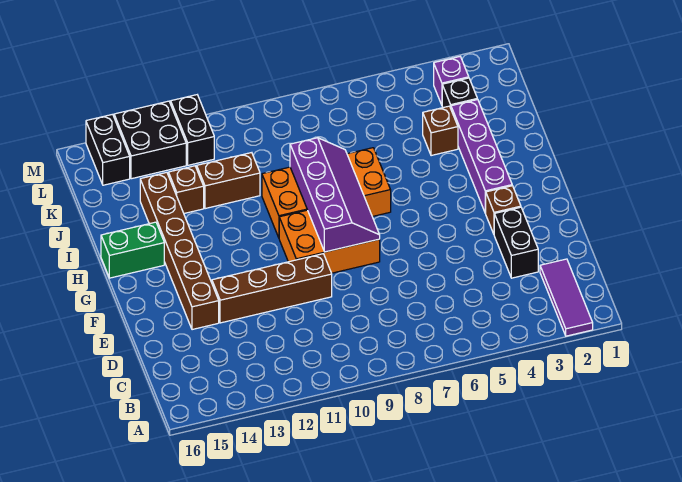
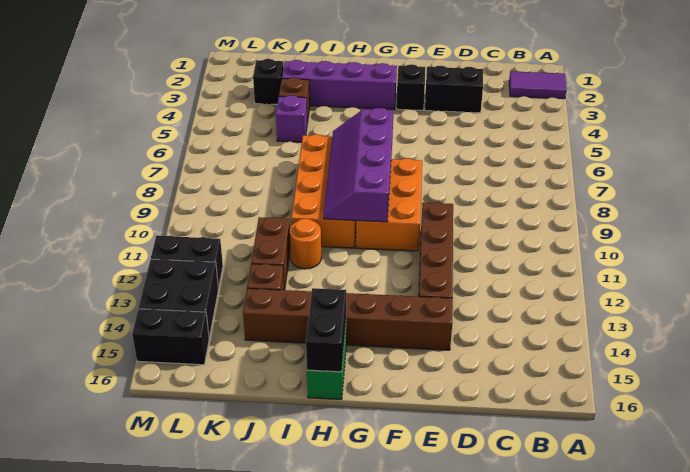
purple 1x3 tile [540,259,593,336] -> purple 1x2 tile [509,71,566,99]
brown 1x1 brick [485,186,521,234] -> black 1x1 brick [396,64,425,110]
purple 2x4 slope [290,138,380,252] -> purple 2x4 slope turned to [324,108,393,222]
none -> black 1x2 brick [306,288,346,372]
none -> orange 1x1 round brick [290,219,321,269]
purple 1x1 brick [434,57,469,105] -> purple 1x1 brick moved to [276,95,307,142]

